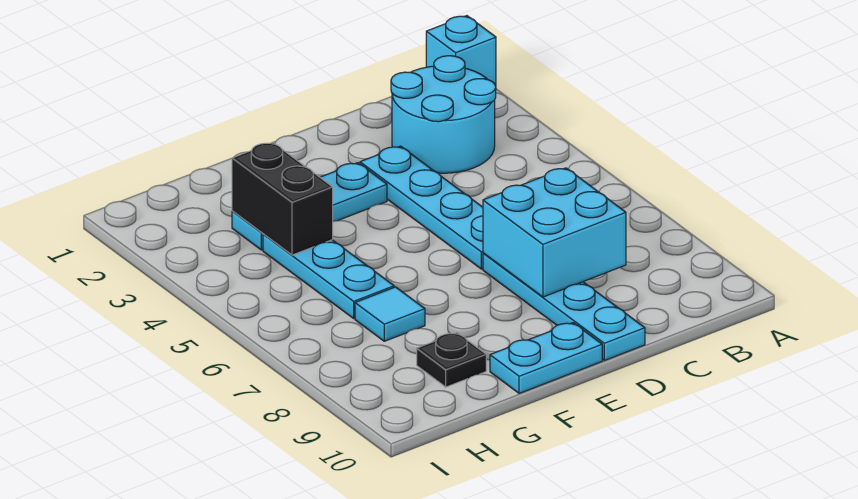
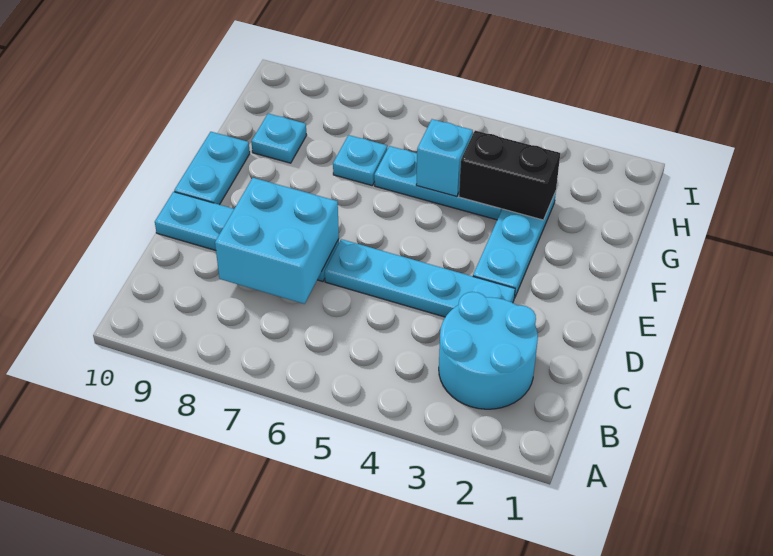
cyan 1x1 brick [426,16,496,86] -> cyan 1x1 brick moved to [416,119,473,197]
cyan 1x1 tile [355,287,425,341] -> cyan 1x1 plate [333,135,387,186]
black 1x1 plate [417,333,486,387] -> cyan 1x1 plate [251,114,307,163]

